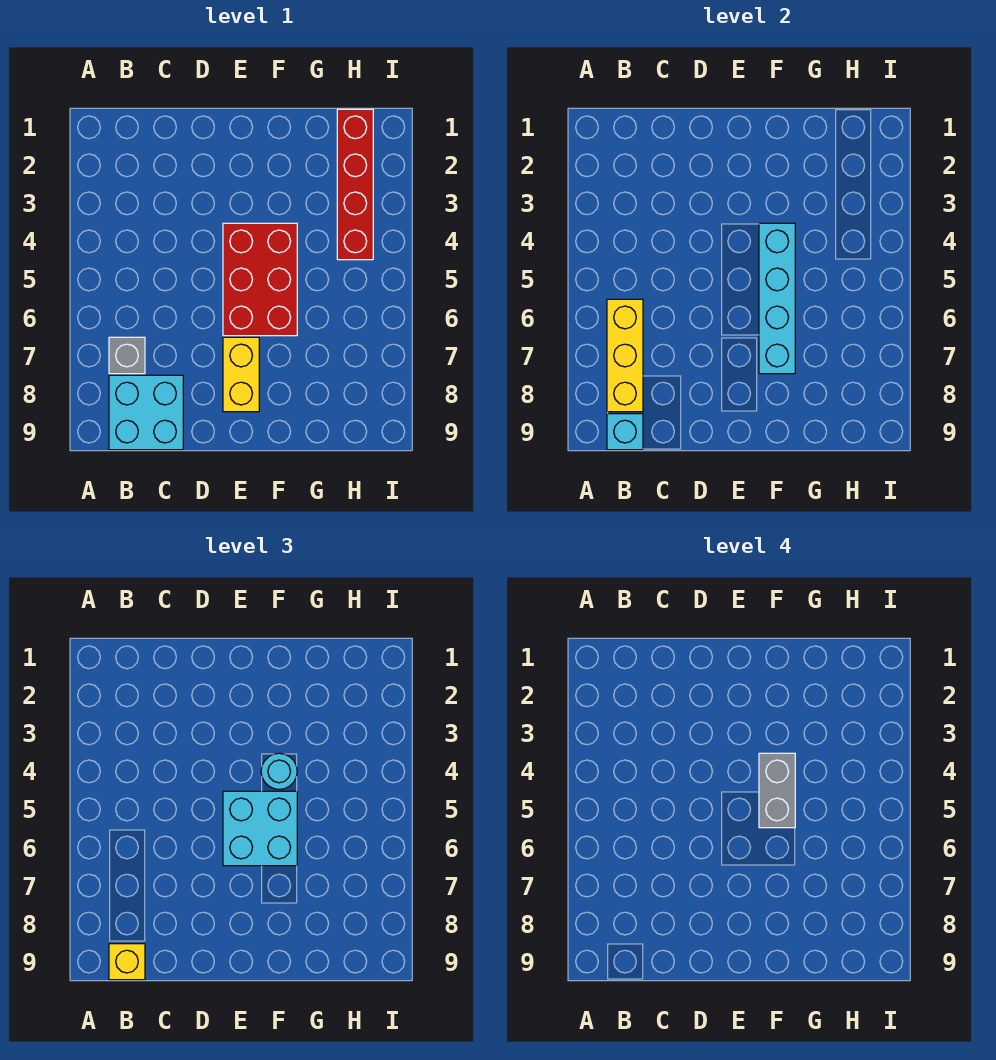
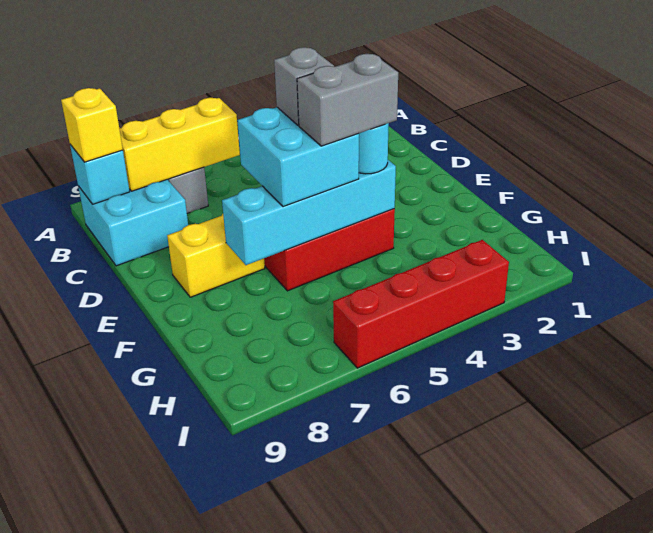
none -> grey 1x1 brick [274,47,334,125]
red 1x4 brick [337,109,373,260] -> red 1x4 brick moved to [333,240,509,368]

